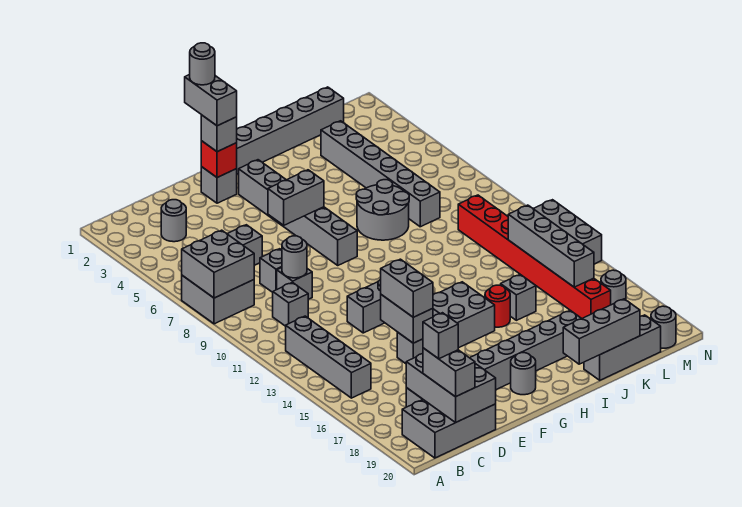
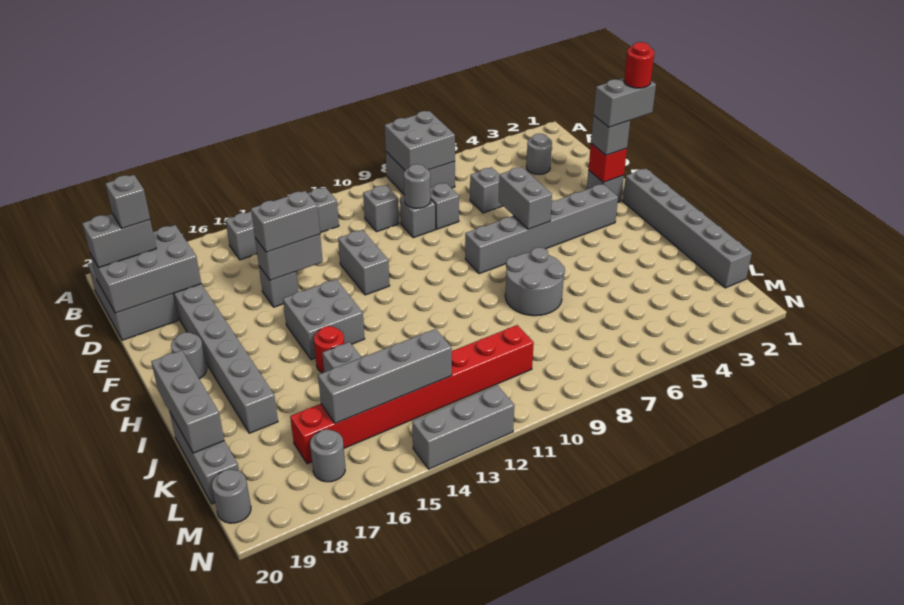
grey 1x1 round brick [190,43,215,85] -> red 1x1 round brick [624,42,654,88]
grey 1x6 brick [321,121,440,227] -> none

